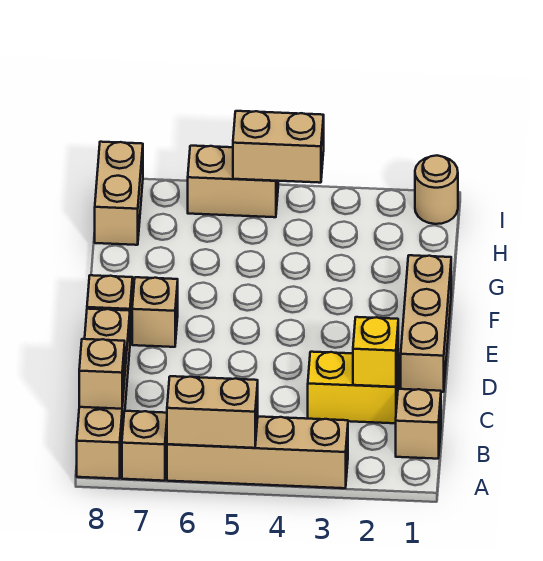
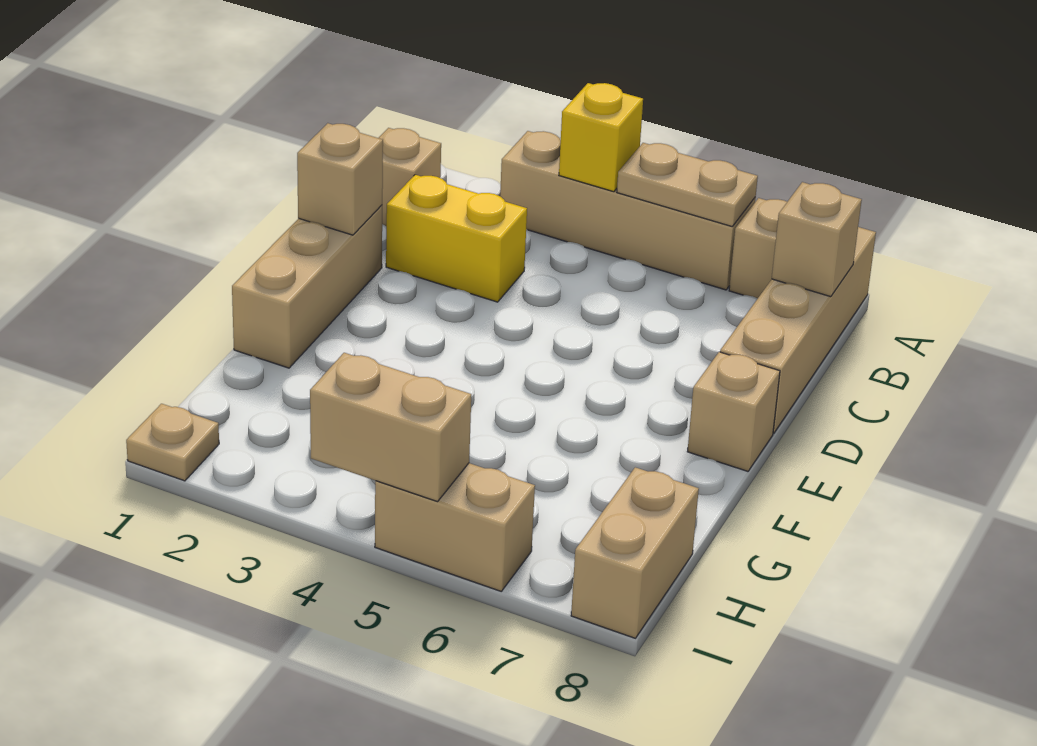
tan 1x2 brick [167,376,258,448] -> tan 1x2 plate [617,143,758,226]
yellow 1x1 brick [353,317,398,387] -> yellow 1x1 brick moved to [559,83,643,192]
tan 1x1 brick [132,277,178,347] -> tan 1x1 brick moved to [297,123,383,235]
tan 1x1 round brick [415,156,458,224] -> tan 1x1 plate [126,404,219,481]

